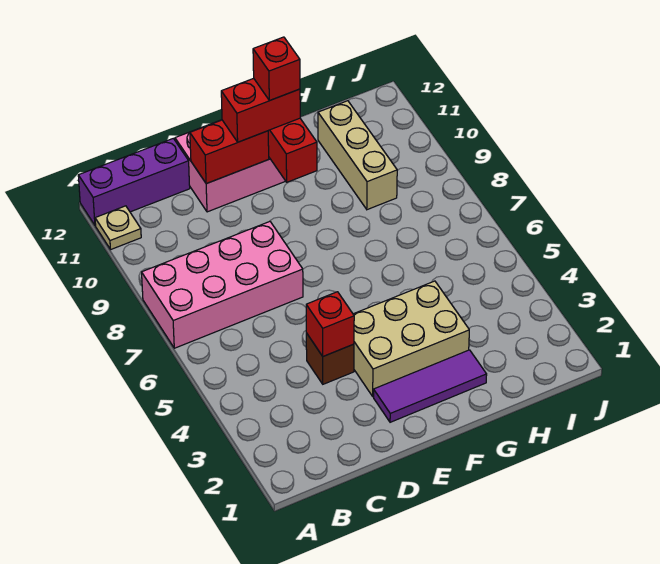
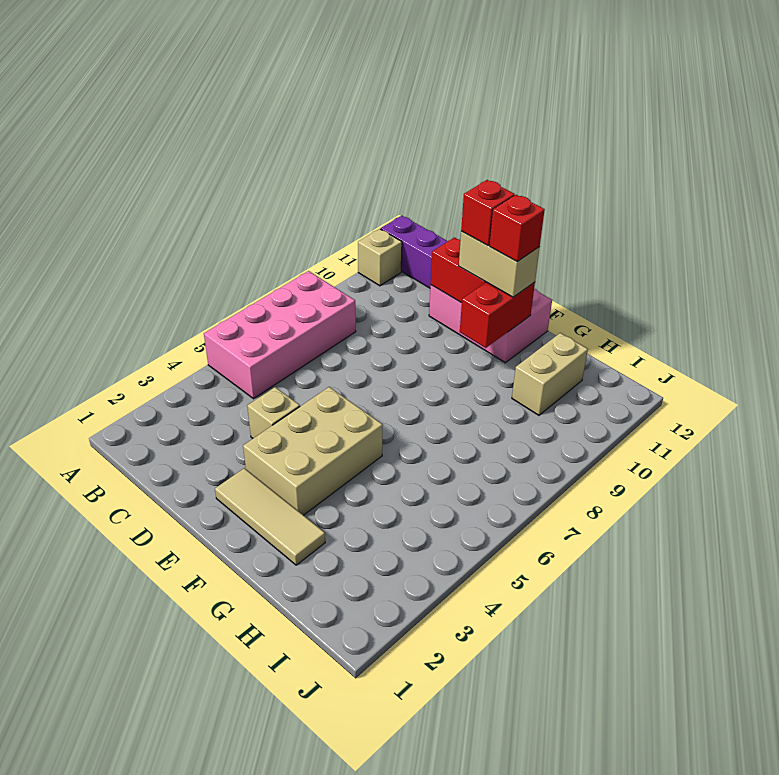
pink 2x4 brick [142,222,303,348] -> pink 2x4 brick turned to [204,271,356,399]
tan 1x1 plate [95,206,141,249] -> tan 1x1 brick [358,229,402,286]
brown 1x1 brick [306,333,354,384] -> tan 1x1 brick [247,387,300,438]
red 1x1 brick [306,292,354,356] -> red 1x1 brick moved to [461,180,515,246]
purple 1x3 tile [374,350,487,422] -> tan 1x3 tile [215,468,325,565]
tan 2x3 brick [353,281,469,396] -> tan 2x3 brick turned to [243,387,383,515]
red 1x2 brick [221,78,300,142] -> tan 1x2 brick [459,231,540,297]
tan 1x3 brick [318,101,397,210] -> tan 1x2 brick [512,333,588,415]

